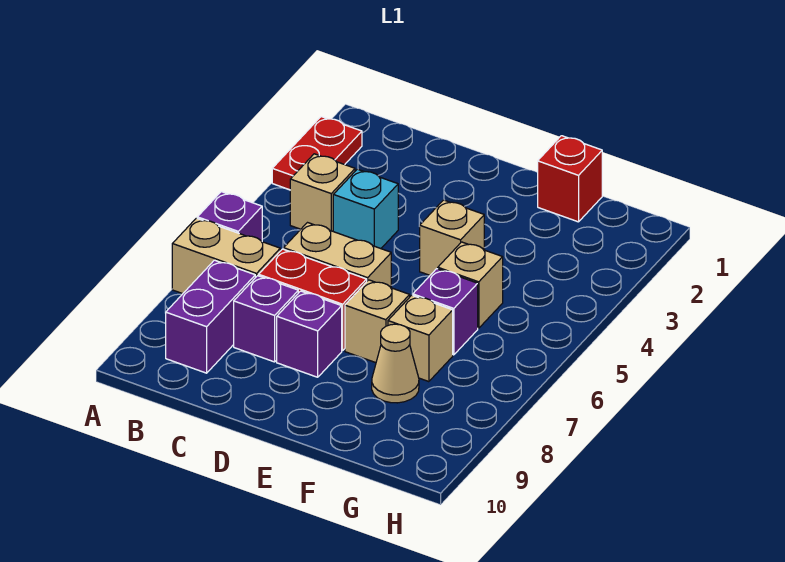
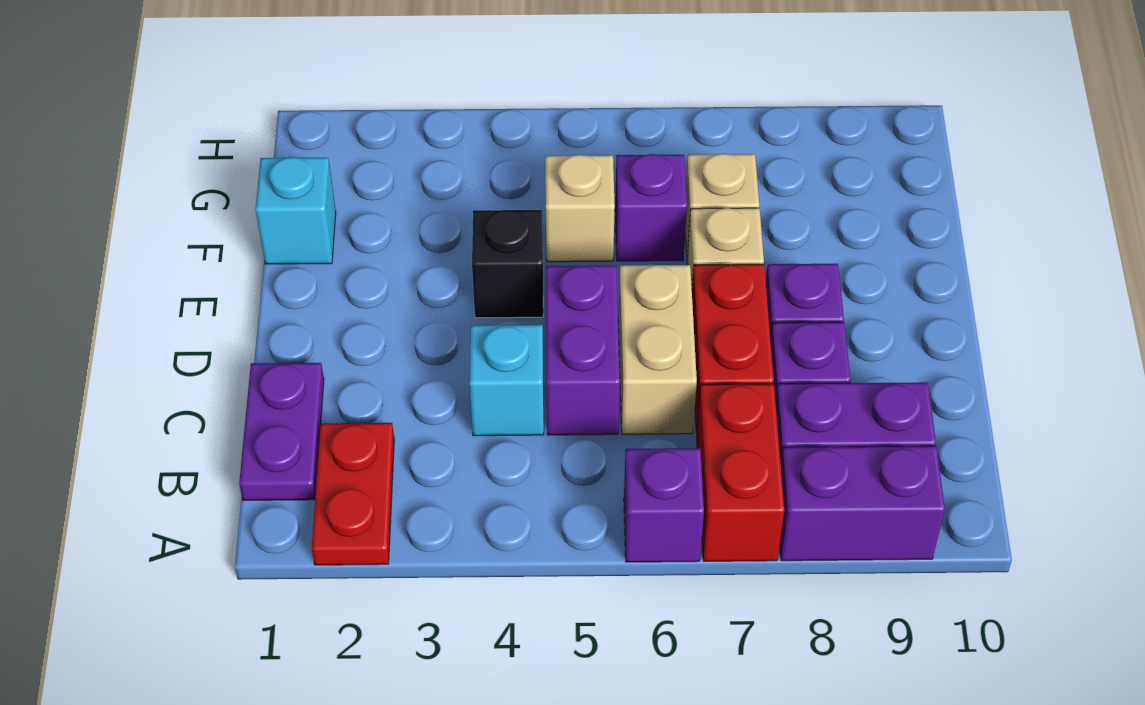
red 1x2 plate [272,117,362,190] -> red 1x2 plate turned to [312,423,394,565]
tan 1x2 brick [172,218,280,294] -> red 1x2 brick [697,384,784,561]
none -> purple 1x2 brick [780,446,945,561]
none -> purple 1x2 plate [239,363,324,500]
tan 1x1 brick [290,154,355,231] -> none
none -> purple 1x2 brick [546,266,620,435]
tan 1x1 brick [420,200,484,275] -> black 1x1 brick [472,210,543,318]
red 1x1 brick [538,136,602,222] -> cyan 1x1 brick [255,157,336,264]
tan 1x1 cone [372,324,419,403] -> none

